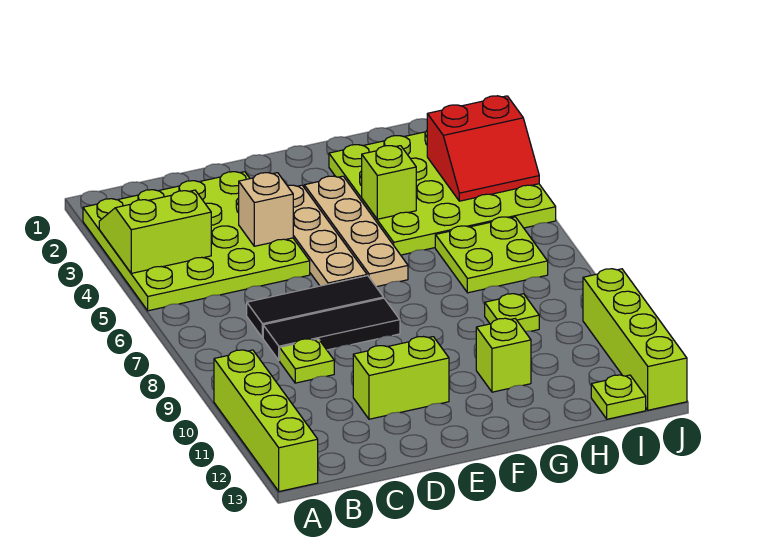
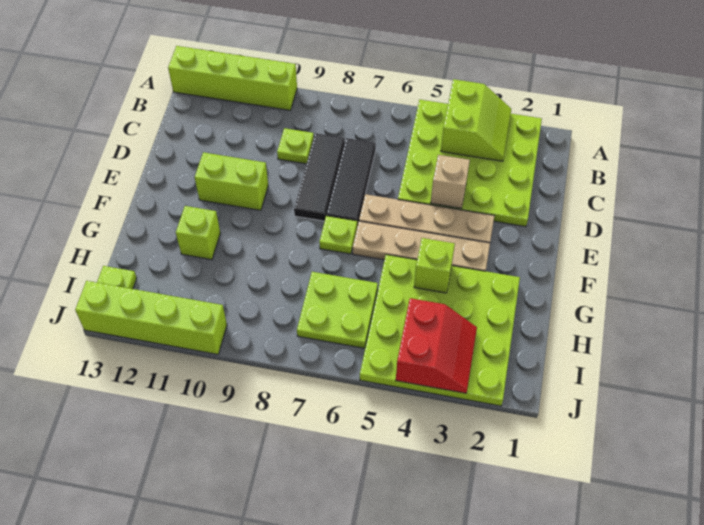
lime 1x2 brick [353,337,449,419] -> lime 1x2 brick turned to [195,152,268,210]
lime 1x1 plate [485,294,539,331] -> lime 1x1 plate moved to [319,216,357,254]
red 2x2 slope [427,96,539,201] -> red 2x2 slope turned to [396,298,477,393]

